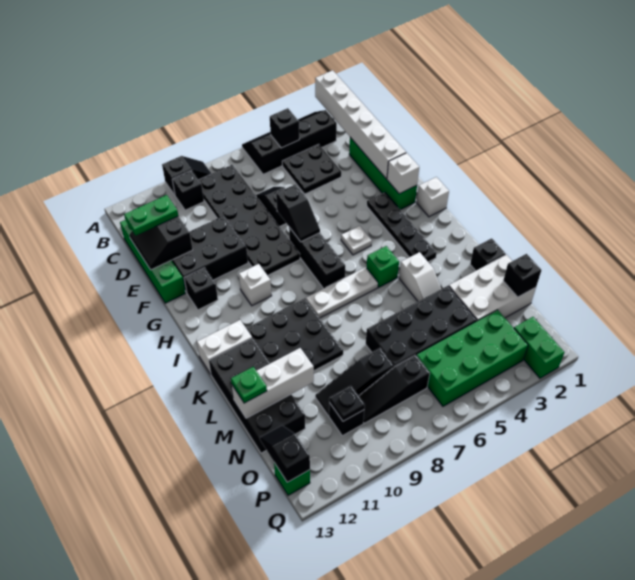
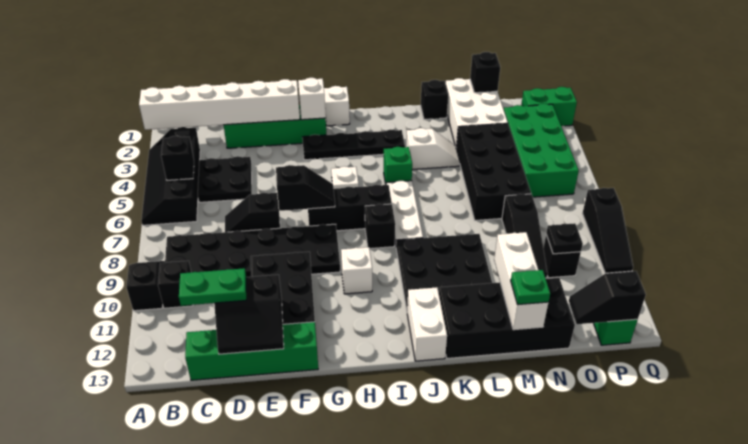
green 1x2 plate [124,195,178,235] -> green 1x2 plate turned to [179,268,246,306]
black 1x1 brick [184,268,218,310] -> black 1x1 brick moved to [365,204,395,249]
black 1x3 slope [359,355,430,423] -> black 1x3 slope moved to [582,188,633,273]

